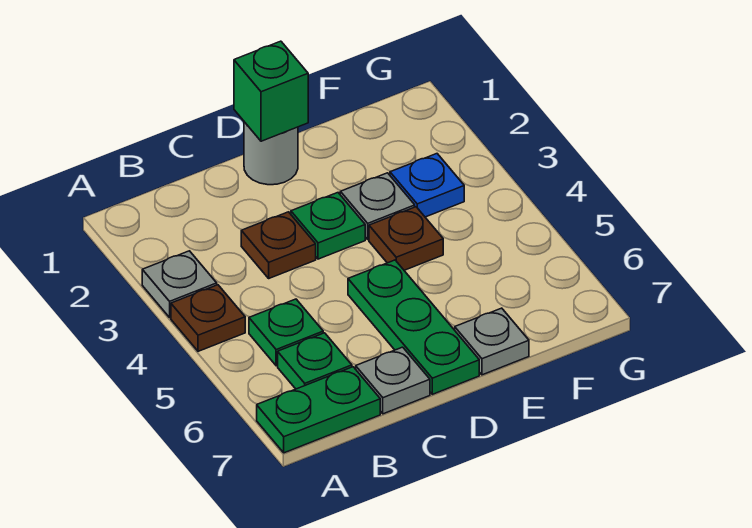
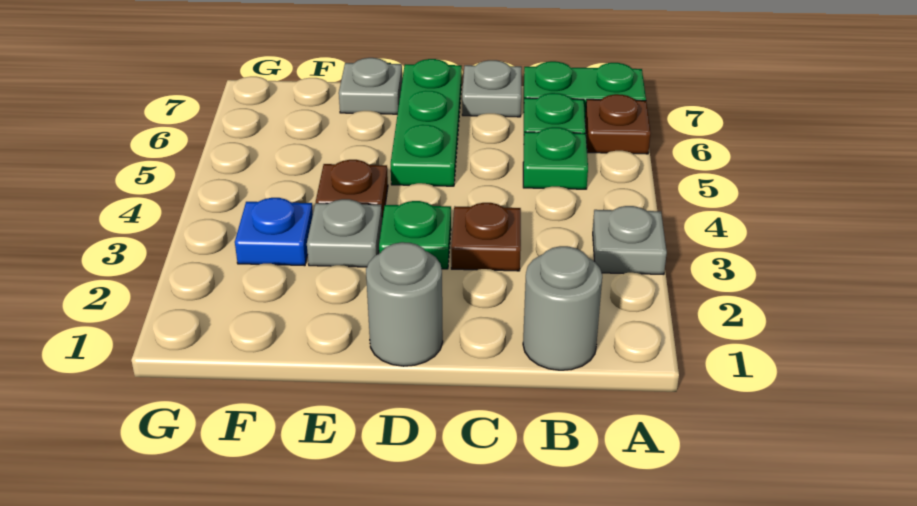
brown 1x1 plate [171,285,245,351] -> brown 1x1 plate moved to [585,94,651,154]
none -> grey 1x1 round brick [523,246,602,370]
green 1x1 brick [234,41,308,141] -> none

